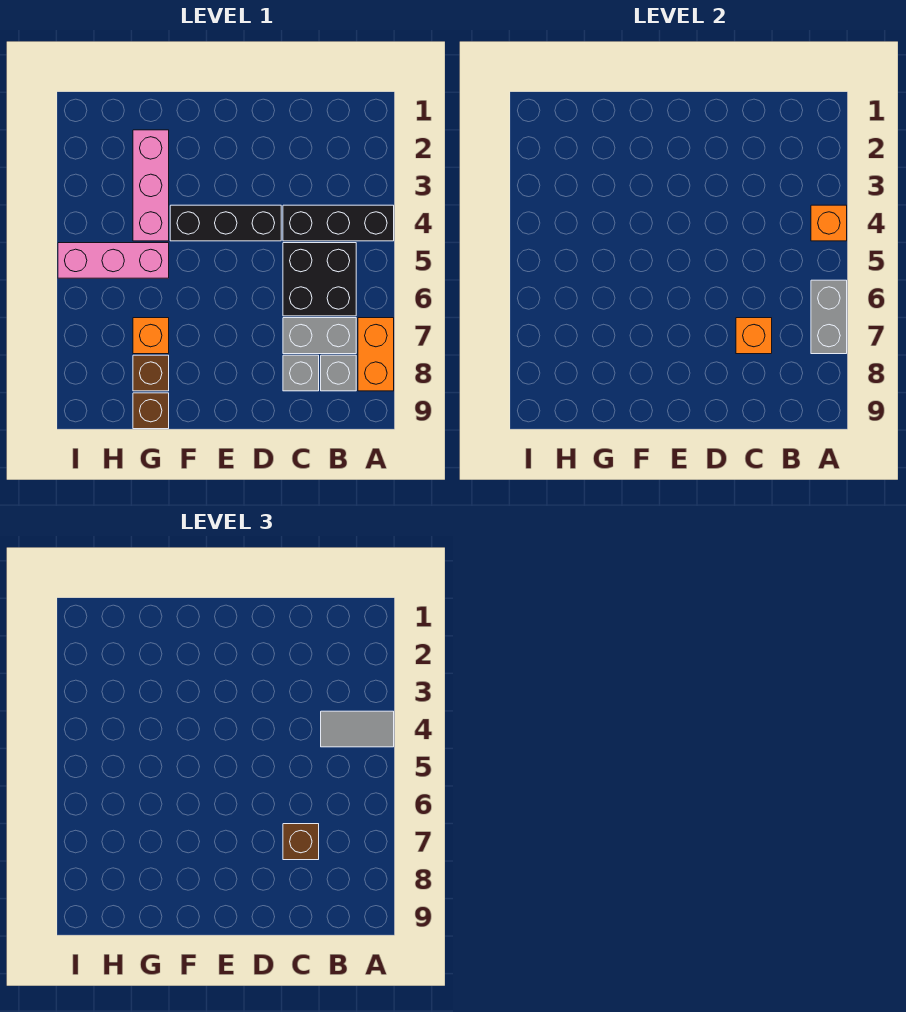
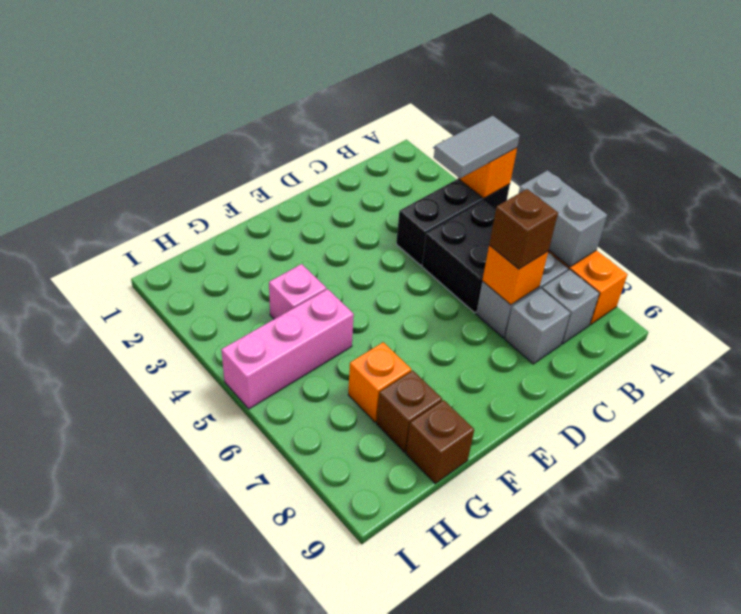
black 1x3 brick [170,205,281,241] -> none
pink 1x3 brick [133,130,169,241] -> pink 1x1 brick [269,264,326,319]

